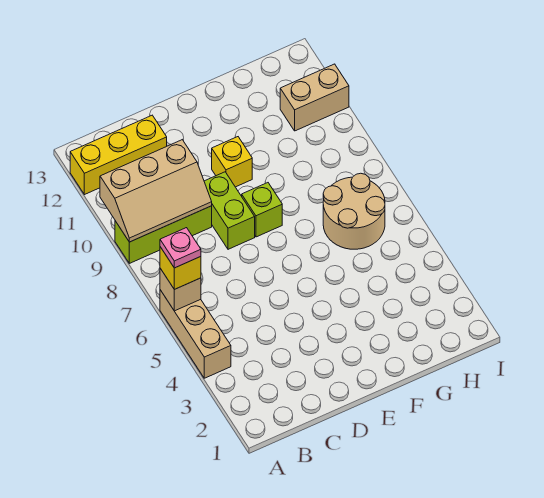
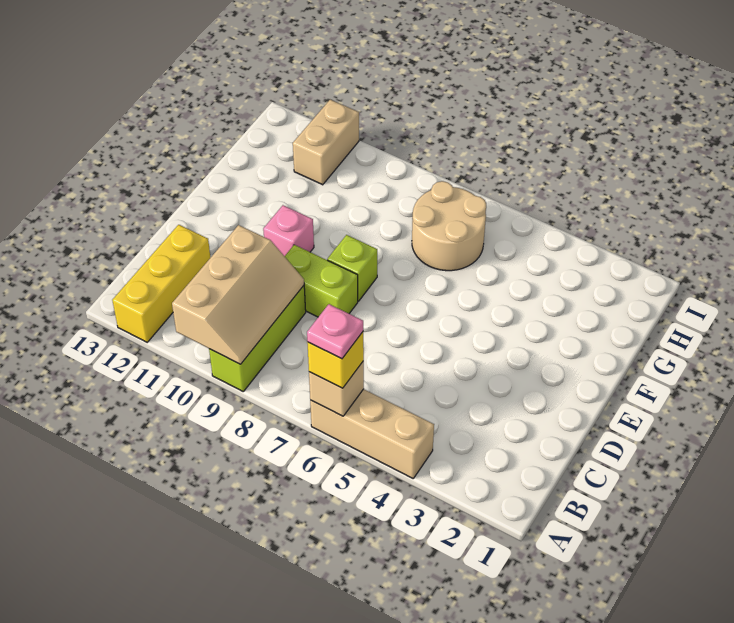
yellow 1x1 brick [212,137,252,187] -> pink 1x1 brick [263,205,314,256]

